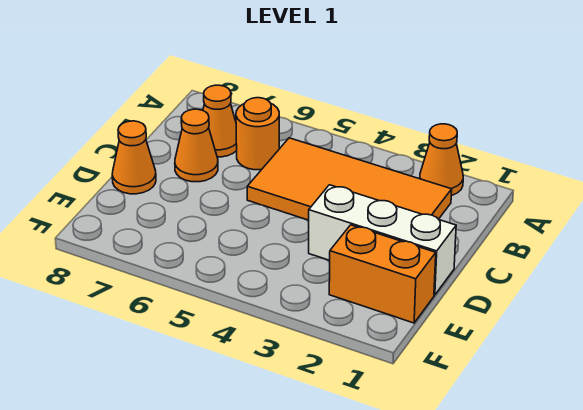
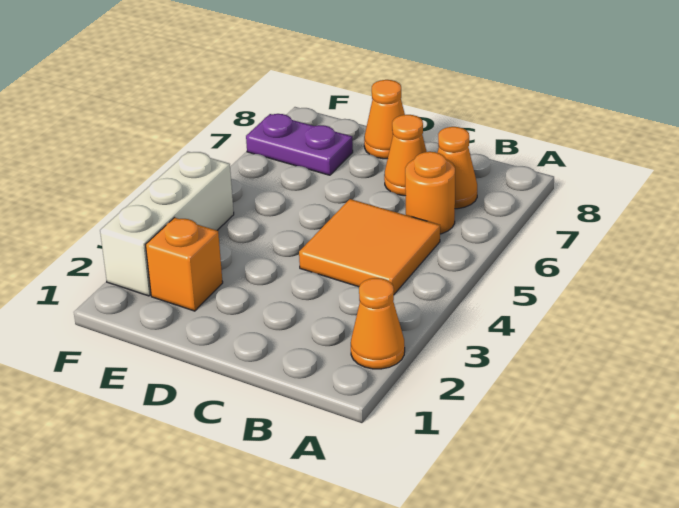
orange 2x4 tile [247,138,452,220] -> orange 2x2 tile [299,199,440,294]
white 1x3 brick [309,185,456,295] -> white 1x3 brick moved to [100,152,234,296]
orange 1x2 brick [329,225,436,323] -> orange 1x1 brick [146,218,223,311]
none -> purple 1x2 plate [246,114,353,175]

